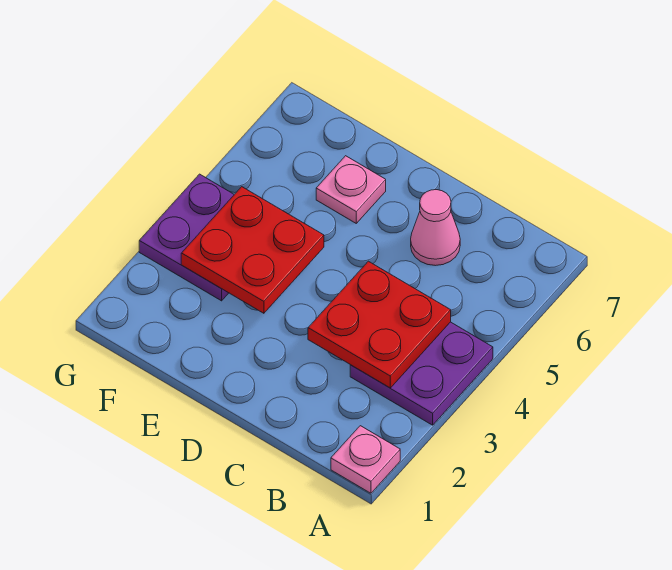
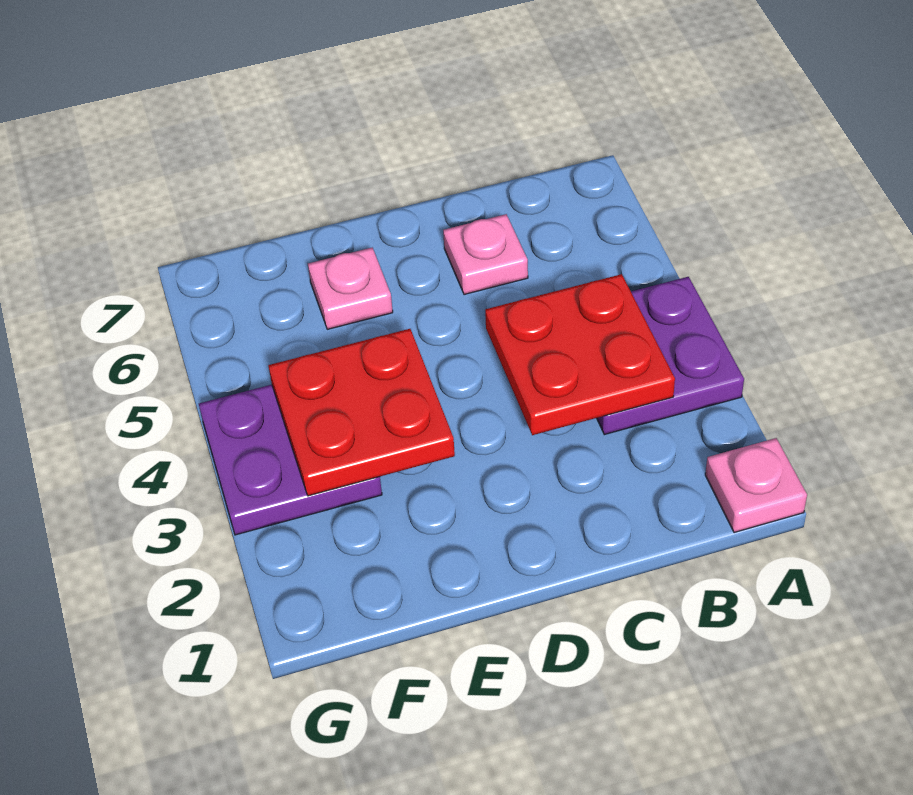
pink 1x1 cone [411,190,460,266] -> pink 1x1 plate [443,214,528,295]

